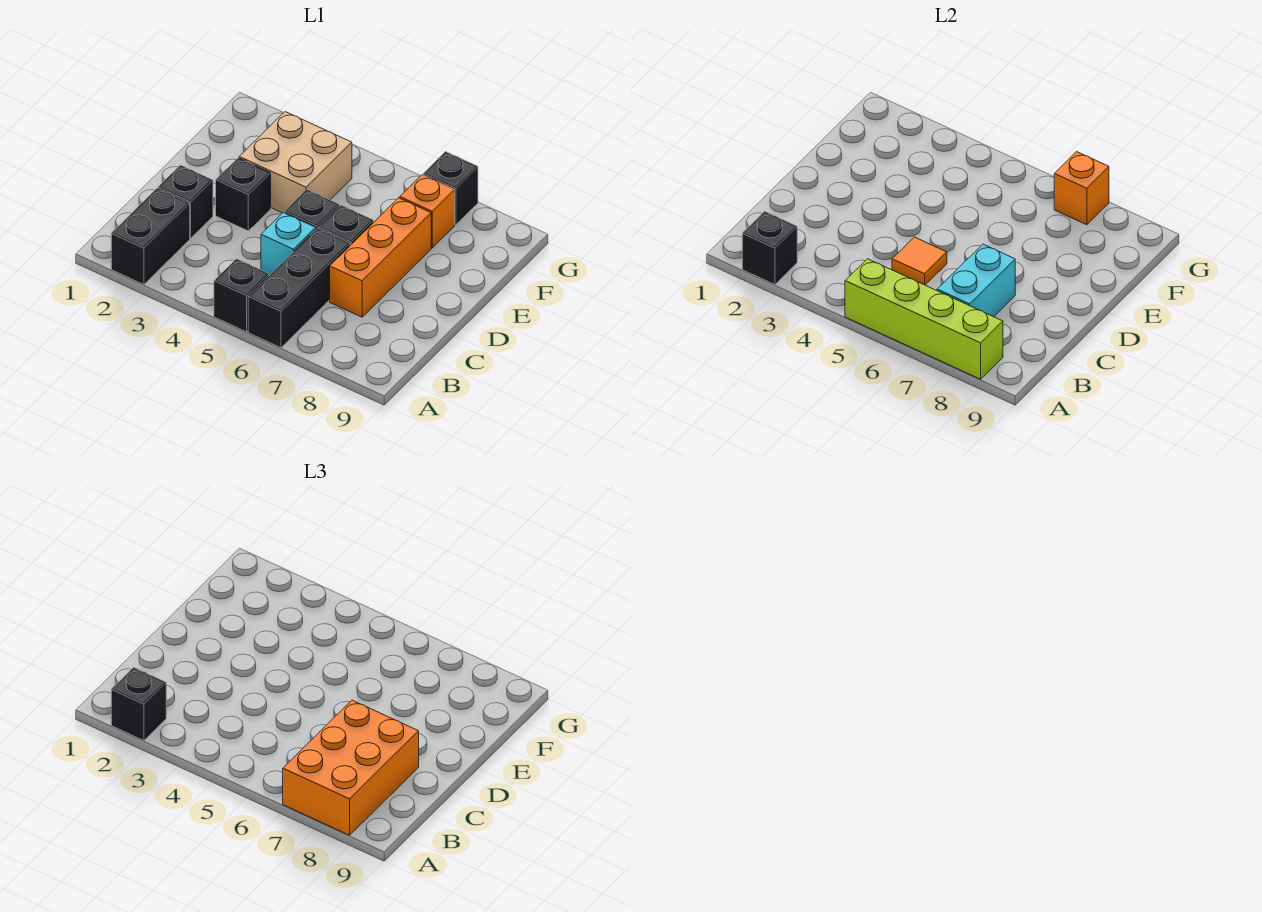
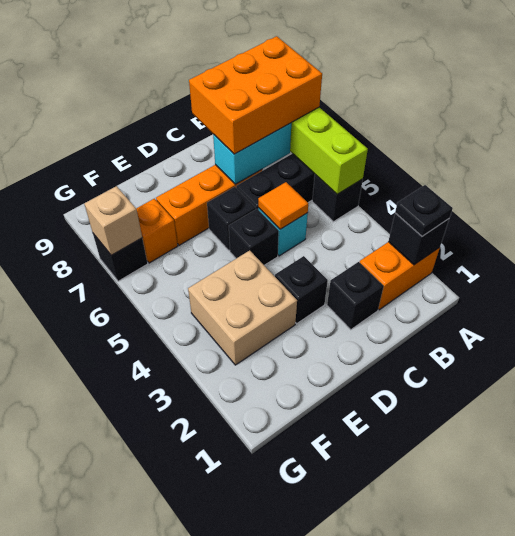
black 1x2 brick [111,188,190,285] -> orange 1x2 brick [360,242,440,310]
black 1x1 brick [111,667,166,741] -> black 1x1 plate [395,185,453,236]
orange 1x1 brick [1054,152,1109,225] -> tan 1x1 brick [84,186,142,255]

